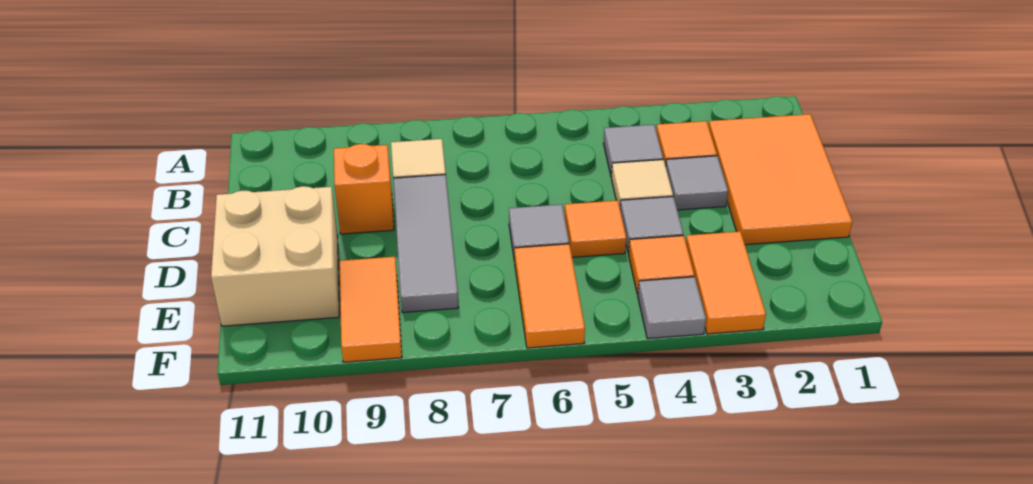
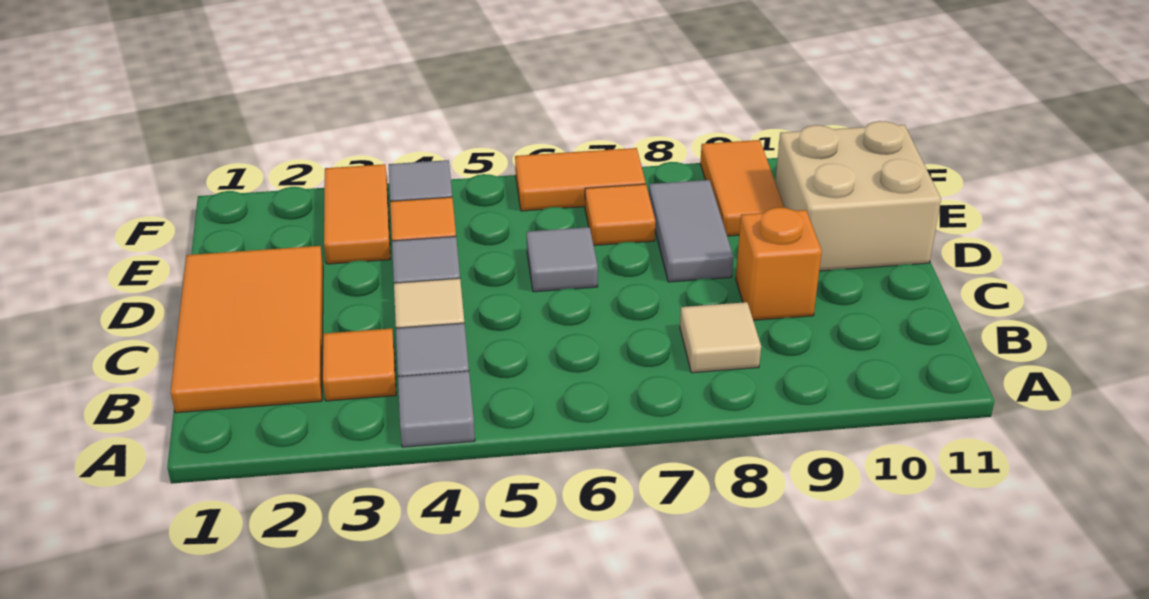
grey 1x1 tile [666,156,728,210] -> grey 1x1 tile moved to [398,371,475,447]
grey 1x3 tile [393,175,458,313] -> grey 1x2 tile [649,180,733,282]
orange 1x1 tile [565,200,626,257] -> orange 1x1 tile moved to [585,184,655,245]
orange 1x2 tile [515,244,585,348] -> orange 1x2 tile turned to [515,148,646,211]

